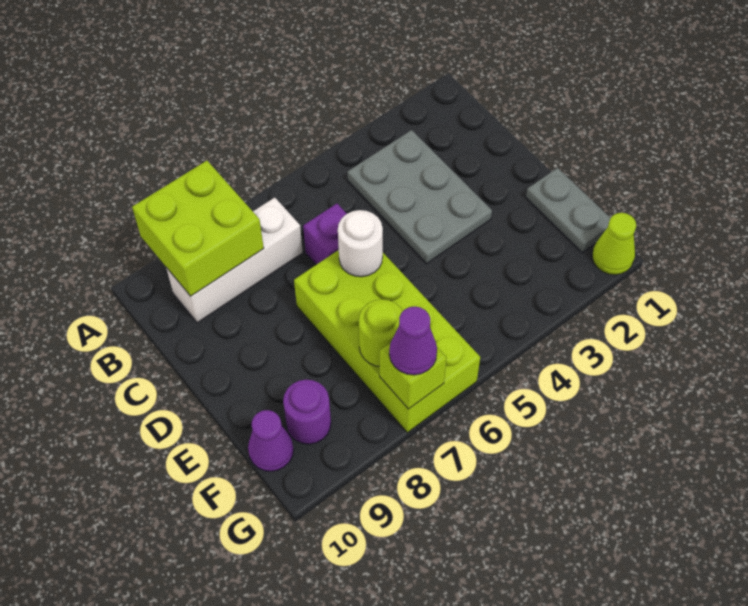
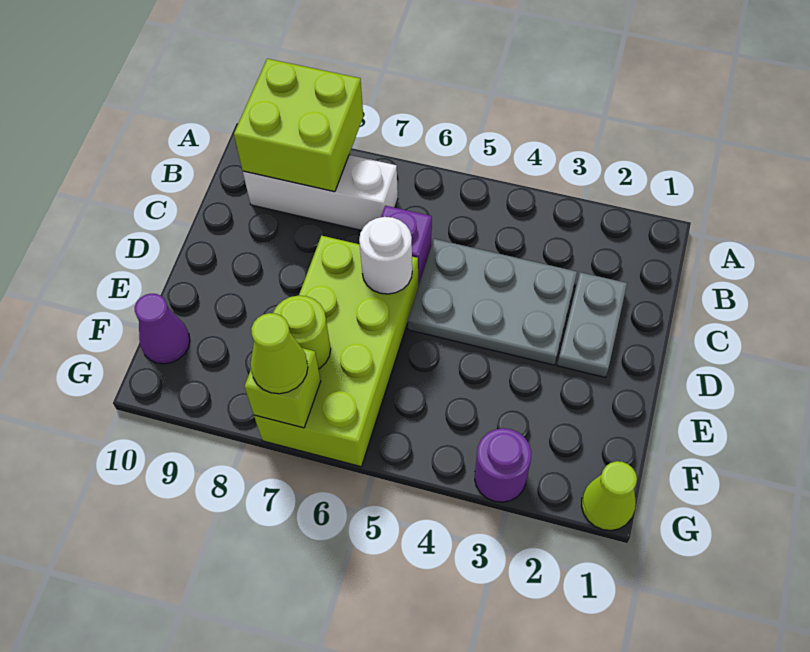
grey 2x3 plate [347,130,492,264] -> grey 2x3 plate turned to [408,239,577,365]
grey 1x2 plate [526,168,610,252] -> grey 1x2 plate moved to [557,272,627,377]
purple 1x1 round brick [283,380,331,444] -> purple 1x1 round brick moved to [475,428,531,502]
purple 1x1 cone [389,306,437,375] -> lime 1x1 cone [250,313,308,394]

